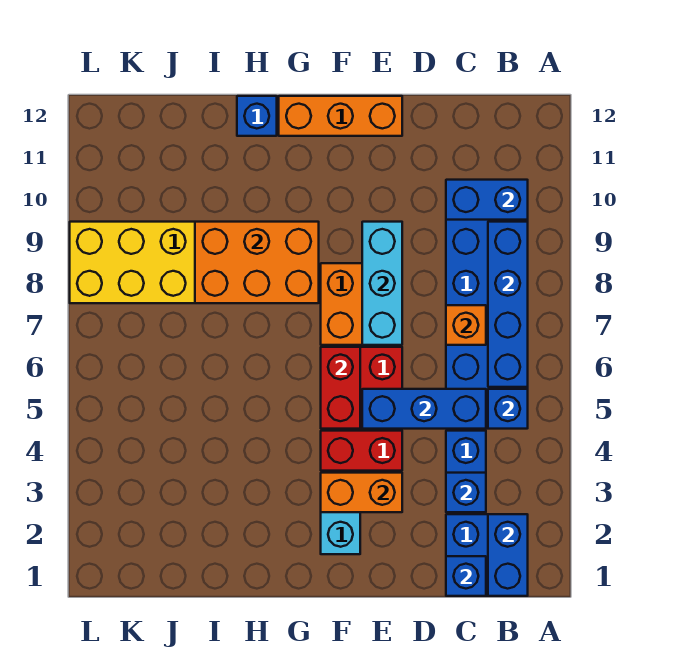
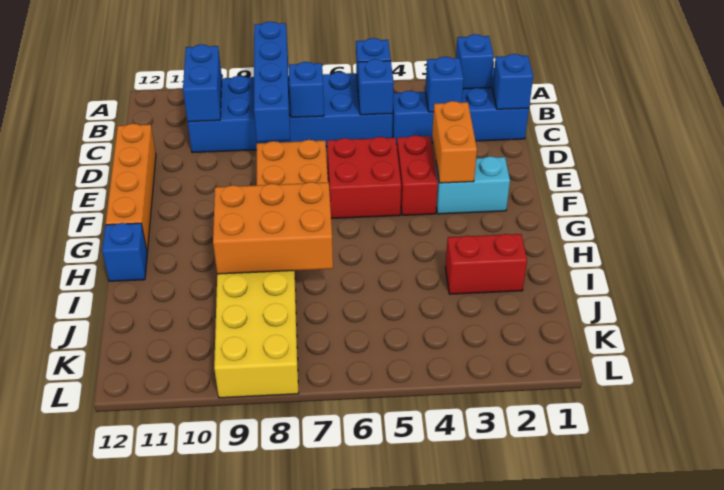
blue 1x2 brick [488,514,528,596] -> blue 1x1 brick [456,34,494,89]
blue 1x4 brick [488,222,528,387] -> blue 1x4 brick turned to [254,21,290,142]
blue 1x3 brick [362,389,486,429] -> blue 1x1 brick [358,59,394,115]
orange 1x1 brick [446,305,486,345] -> blue 1x1 brick [289,62,324,117]
cyan 1x3 brick [362,222,402,345] -> none
orange 1x3 brick [279,96,402,136] -> orange 1x4 brick [106,124,156,252]
red 1x2 brick [321,347,360,429] -> red 1x2 brick moved to [445,234,527,294]
orange 2x3 brick [195,222,319,303] -> orange 2x3 brick turned to [213,182,333,274]

